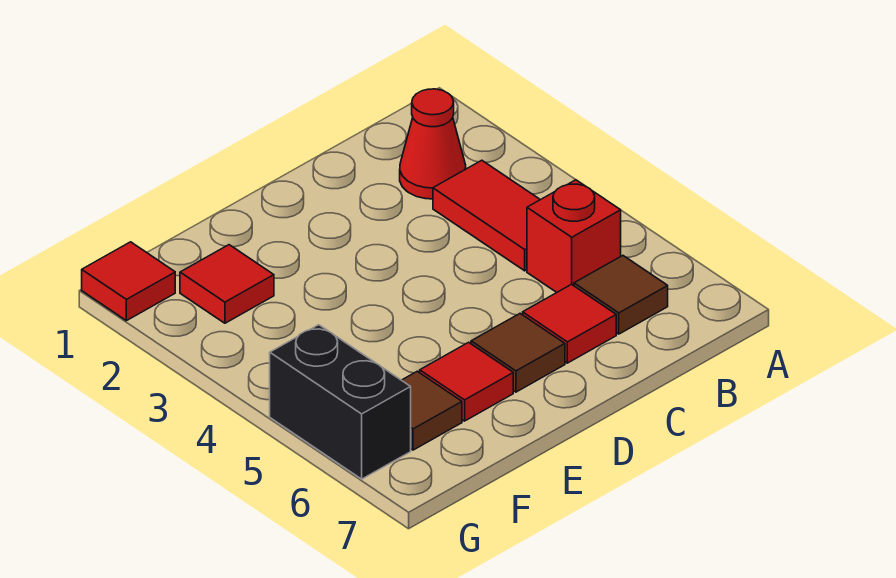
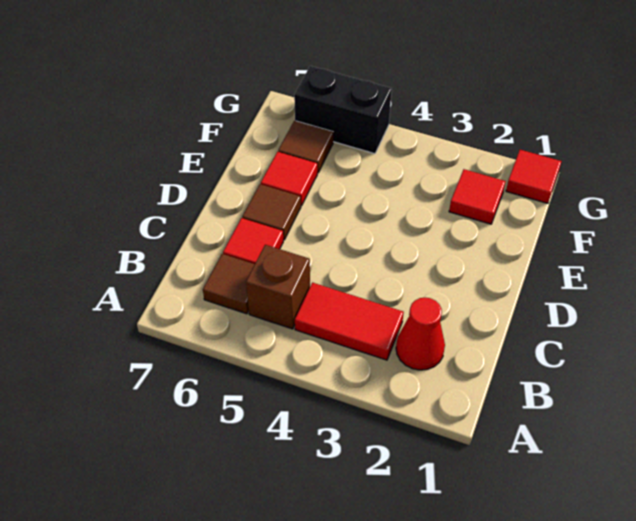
red 1x1 brick [527,180,621,293] -> brown 1x1 brick [246,245,310,329]

